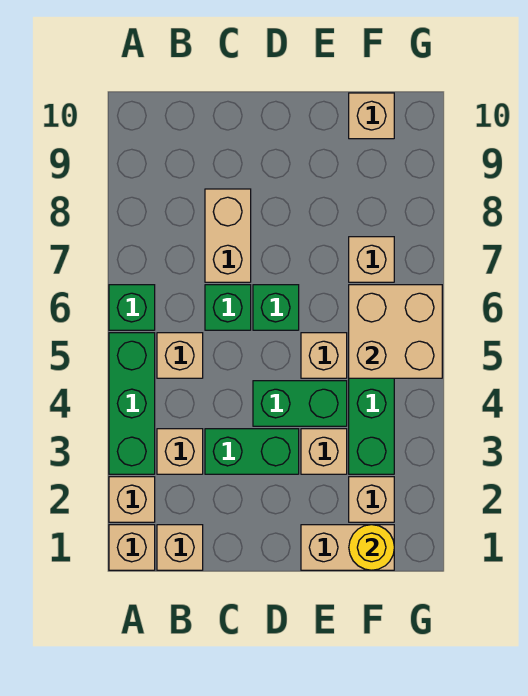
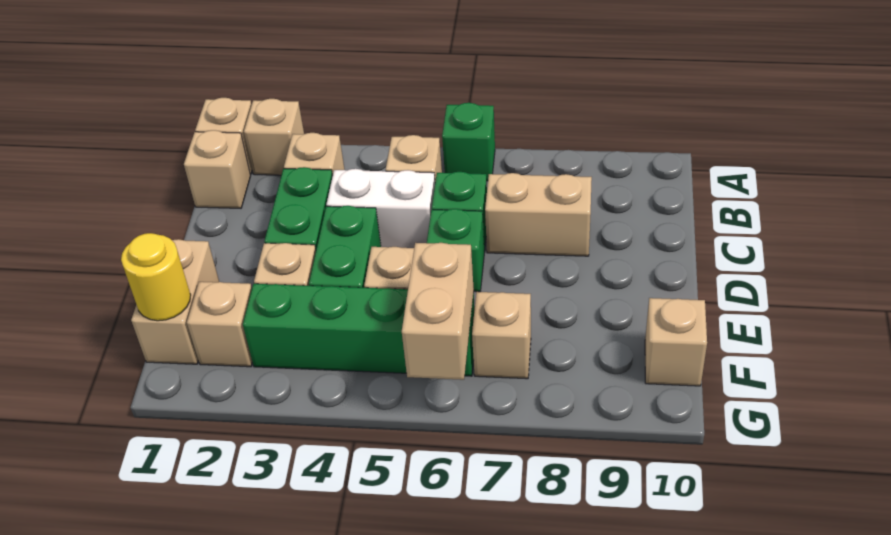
green 1x3 brick [109,333,155,474] -> none
none -> white 1x2 brick [326,169,435,248]
tan 2x2 brick [349,285,442,378] -> tan 1x2 brick [402,243,474,380]

